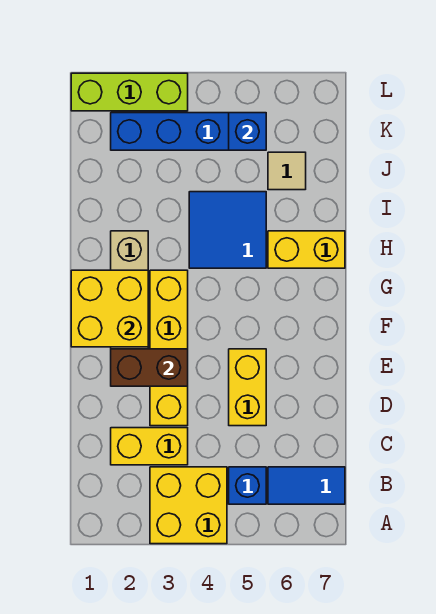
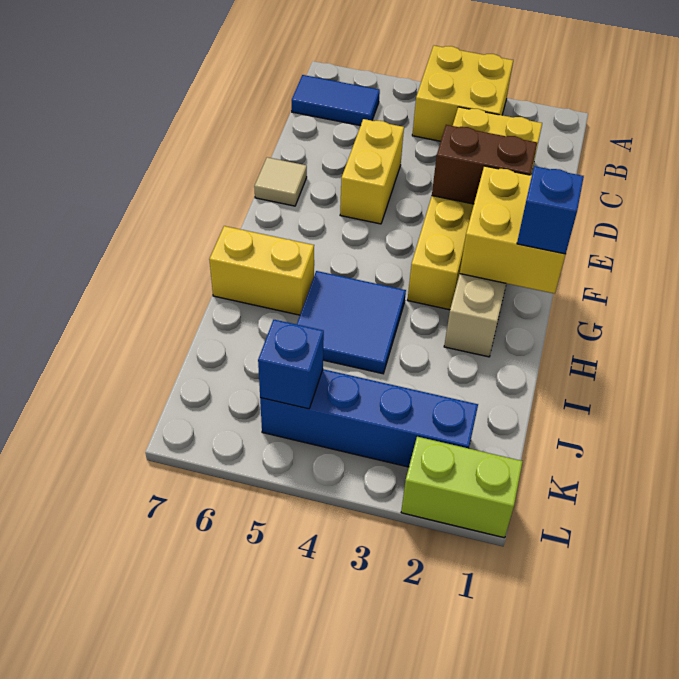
blue 1x1 brick [229,467,266,504] -> blue 1x1 brick moved to [517,166,584,254]
tan 1x1 tile [268,152,306,190] -> tan 1x1 tile moved to [254,157,307,206]
lime 1x3 brick [71,73,188,111] -> lime 1x2 brick [401,437,523,538]

